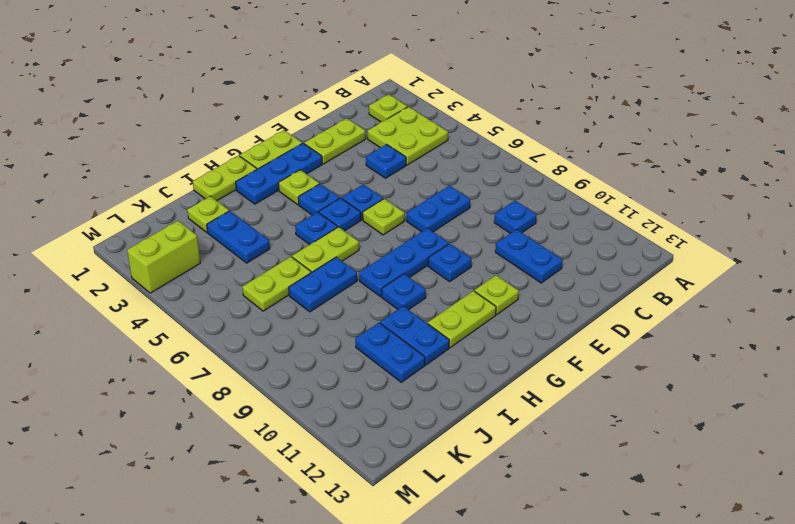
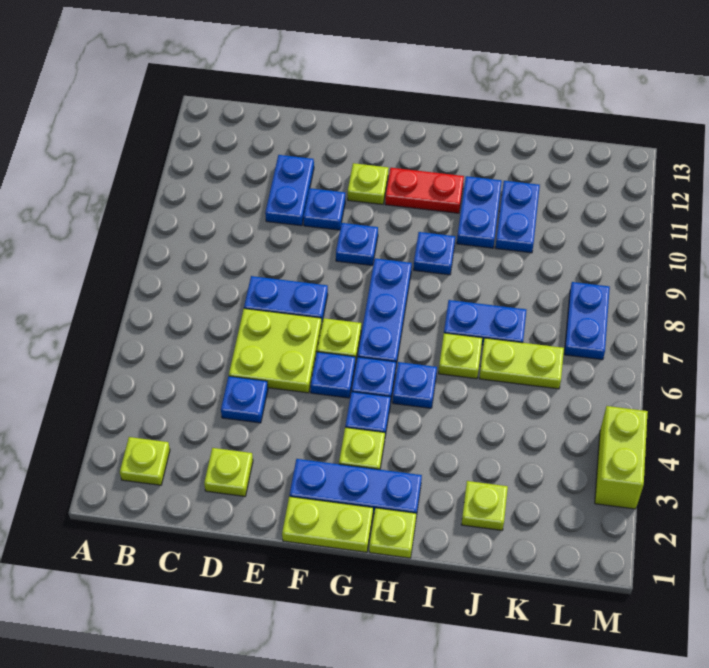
lime 2x2 plate [367,107,448,165] -> lime 2x2 plate moved to [229,309,322,393]
blue 1x1 plate [494,201,537,233] -> blue 1x1 plate moved to [304,188,345,230]
lime 1x2 plate [304,118,366,164] -> lime 1x1 plate [204,448,253,496]
blue 1x3 plate [359,228,449,297] -> blue 1x3 plate turned to [358,258,412,366]
lime 1x2 plate [428,291,496,348] -> red 1x2 plate [385,168,464,213]
lime 1x2 plate [193,156,257,201] -> lime 1x1 plate [369,508,416,558]
lime 1x2 plate [292,227,359,273] -> lime 1x1 plate [439,333,482,379]
blue 1x2 plate [207,211,270,263] -> blue 1x2 plate moved to [564,282,610,360]
lime 1x2 brick [127,221,200,293] -> lime 1x2 brick turned to [595,406,648,509]

